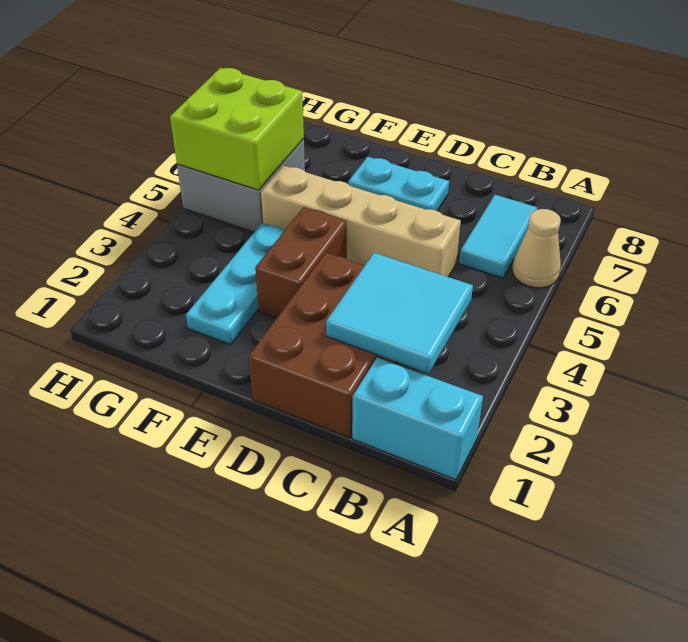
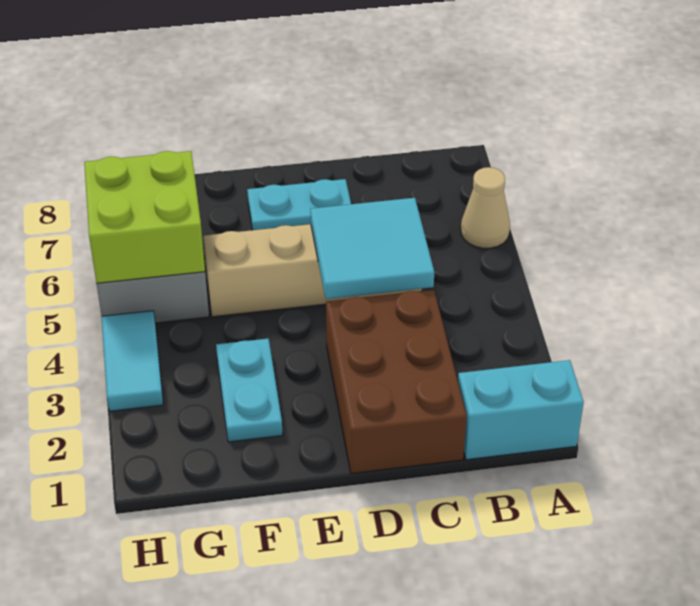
cyan 2x2 tile [326,253,473,373] -> cyan 2x2 tile moved to [310,198,434,299]
cyan 1x2 tile [459,195,537,278] -> cyan 1x2 tile moved to [101,311,163,411]
brown 1x2 brick [255,207,347,318] -> none
cyan 1x3 plate [186,223,285,345] -> cyan 1x2 plate [216,339,283,442]

